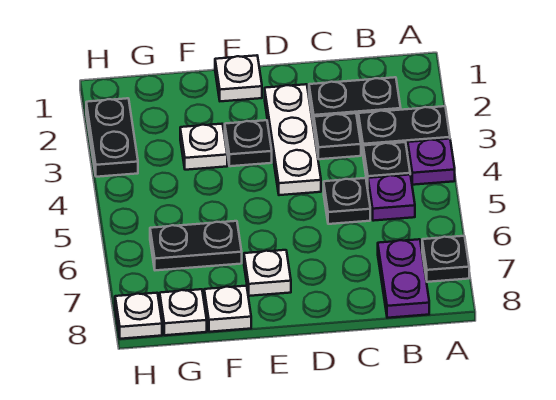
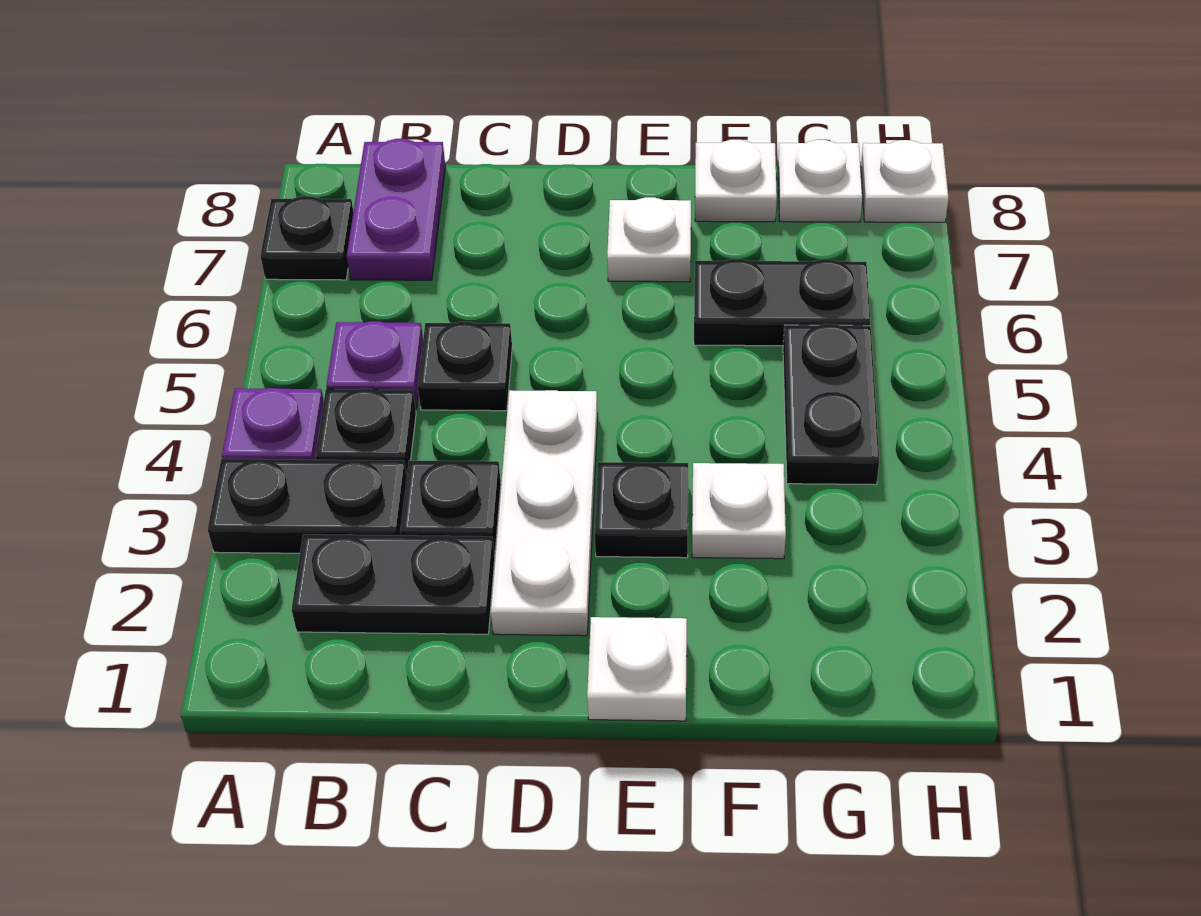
black 1x2 plate [86,98,138,177] -> black 1x2 plate moved to [783,324,879,485]

